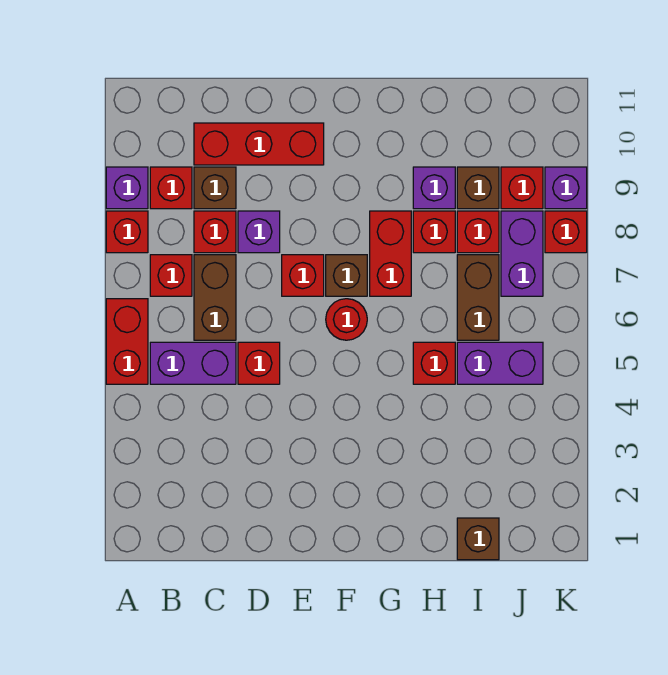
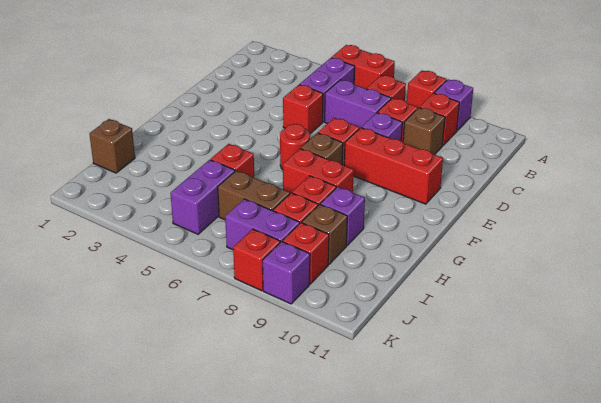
brown 1x2 brick [194,255,236,340] -> purple 1x2 brick [325,80,391,129]
red 1x3 brick [194,123,324,165] -> red 1x3 brick turned to [344,128,443,204]

